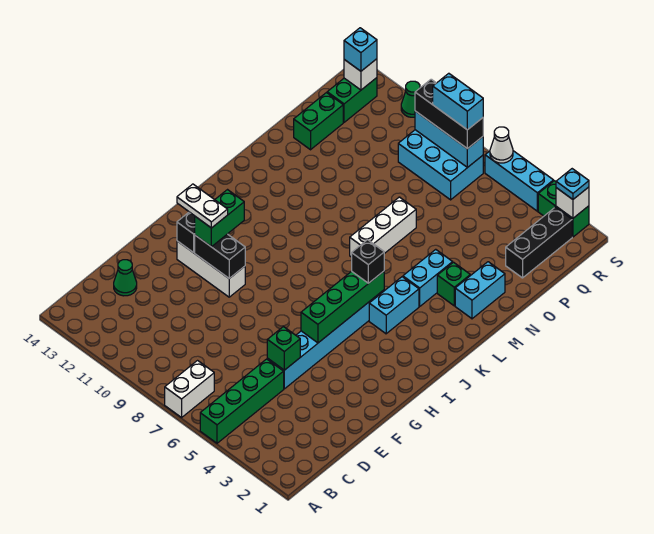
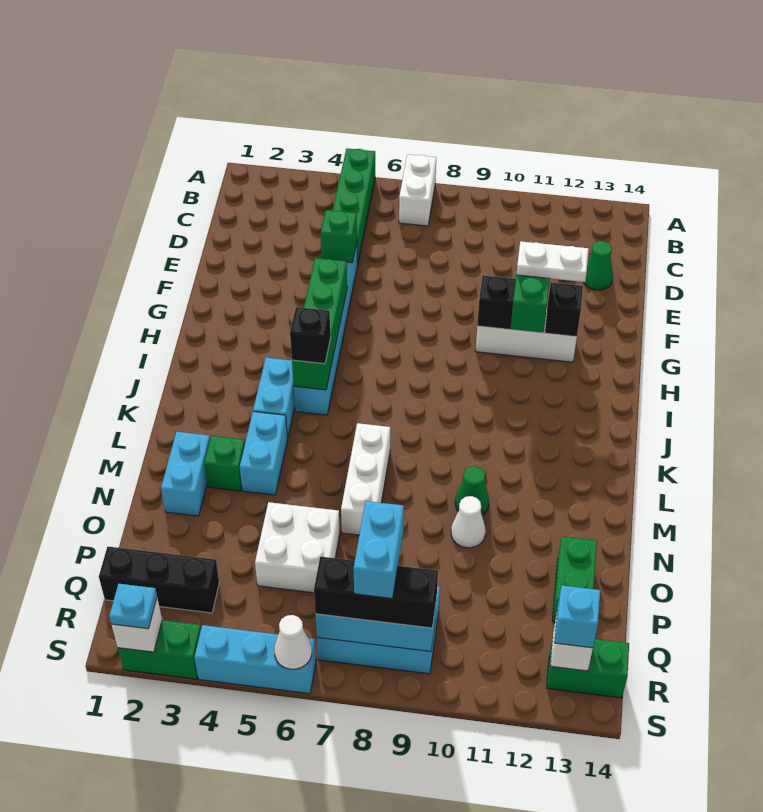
none -> white 1x1 cone [451,496,486,548]
none -> white 2x2 brick [255,502,340,593]
black 1x3 brick [506,207,572,278] -> black 1x3 brick turned to [99,547,219,613]
green 1x2 brick [327,78,377,122] -> green 1x2 brick turned to [547,638,629,698]
cyan 1x2 brick [433,73,483,130] -> cyan 1x2 brick turned to [354,501,404,599]
green 1x1 cone [401,81,420,117] -> green 1x1 cone moved to [455,466,489,515]

